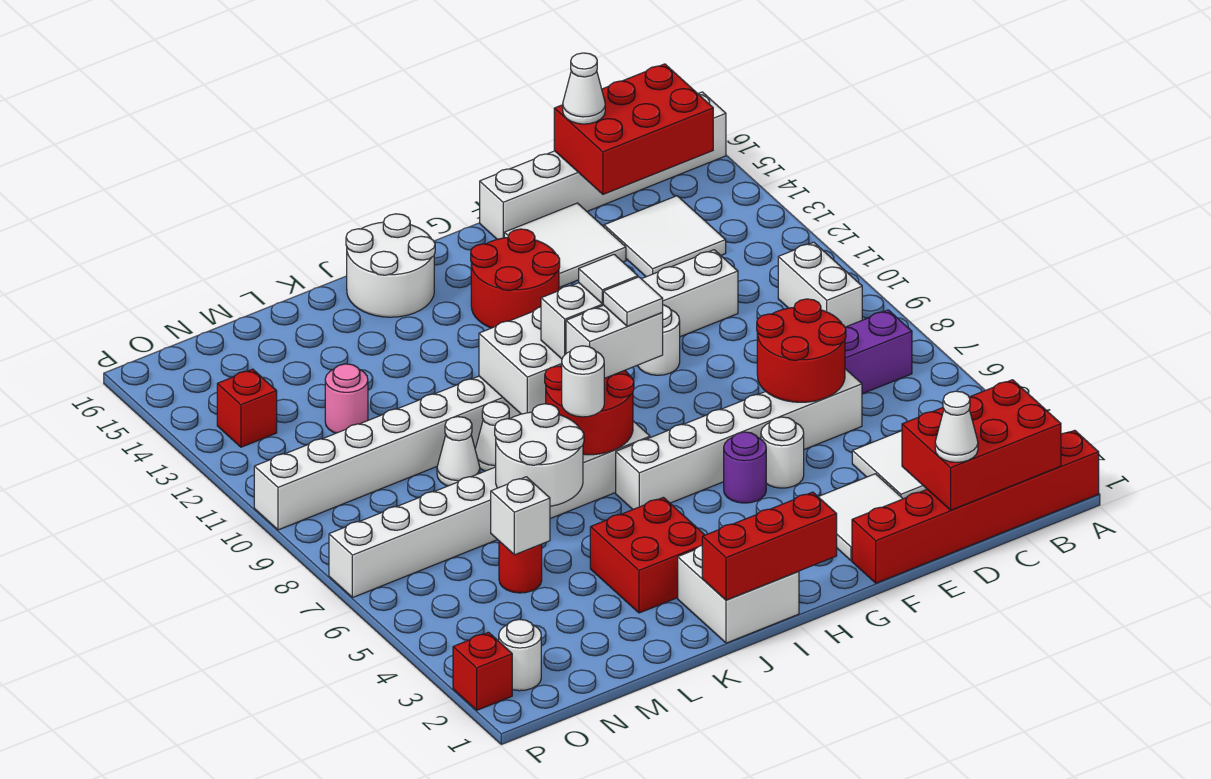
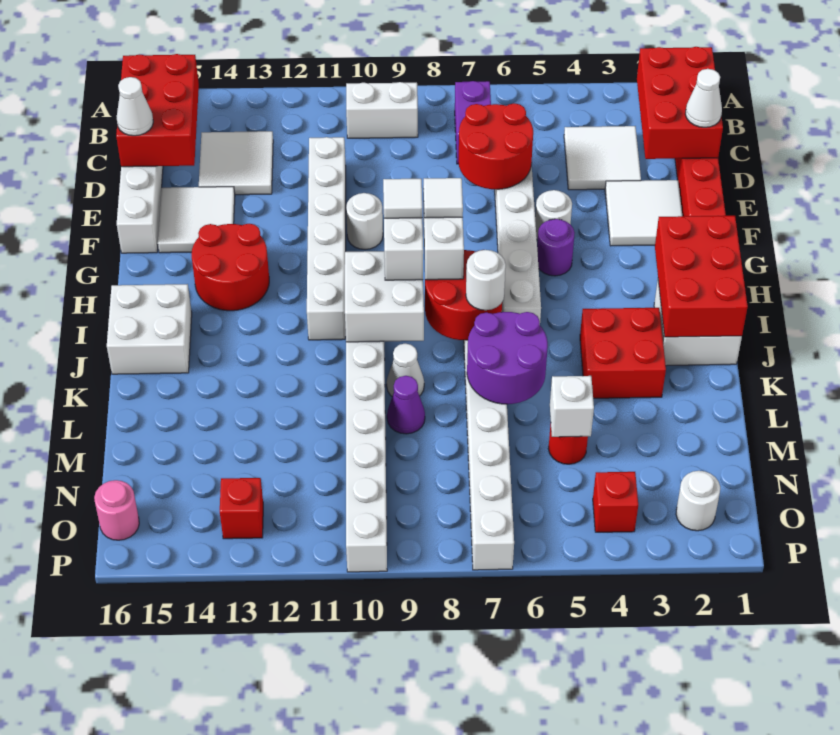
red 1x3 brick [702,492,837,600] -> red 2x3 brick [655,216,748,337]
white 2x2 round brick [346,214,435,317] -> white 2x2 brick [107,284,192,374]
white 2x2 round brick [495,404,584,506] -> purple 2x2 round brick [467,312,548,404]
white 1x1 cone [437,417,480,486] -> purple 1x1 cone [387,376,425,434]
pink 1x1 round brick [325,364,368,433] -> pink 1x1 round brick moved to [94,480,139,540]
red 1x1 brick [453,632,512,710] -> red 1x1 brick moved to [593,472,638,532]

